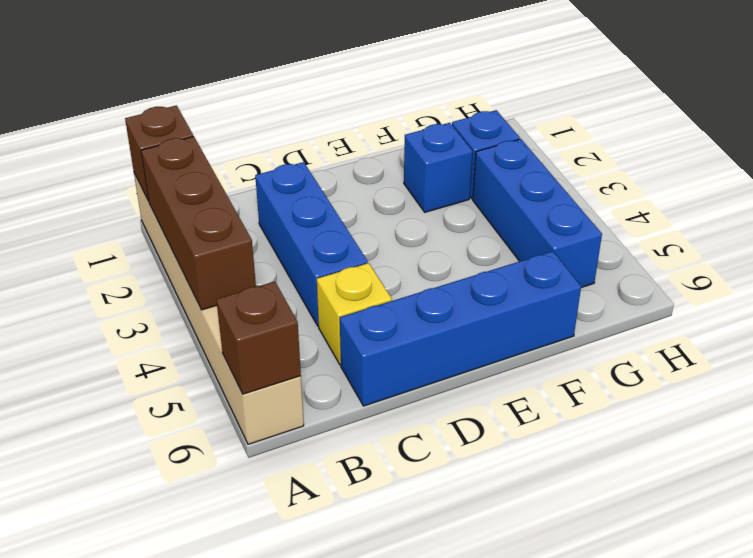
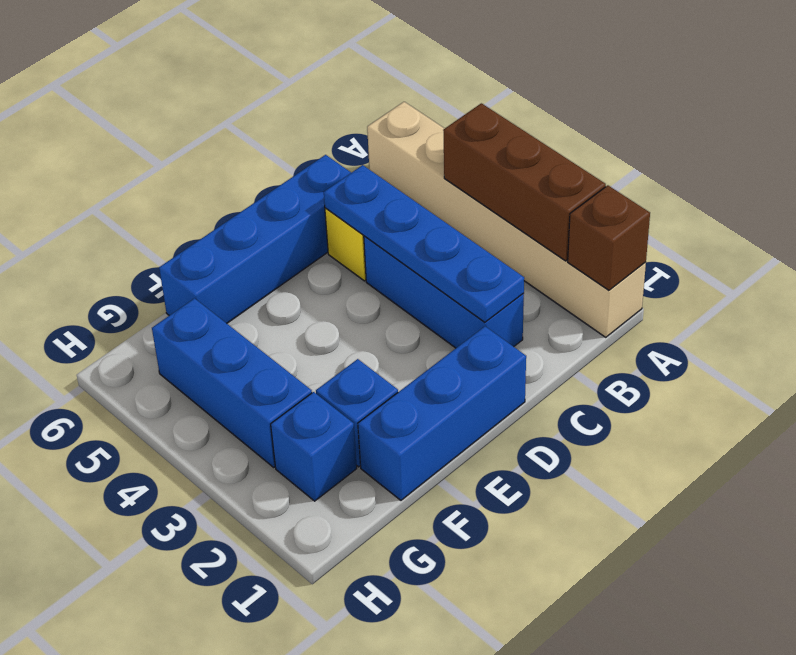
brown 1x1 brick [216,282,301,394] -> none
none -> blue 1x4 plate [324,165,524,322]
none -> blue 1x3 brick [358,326,526,500]

